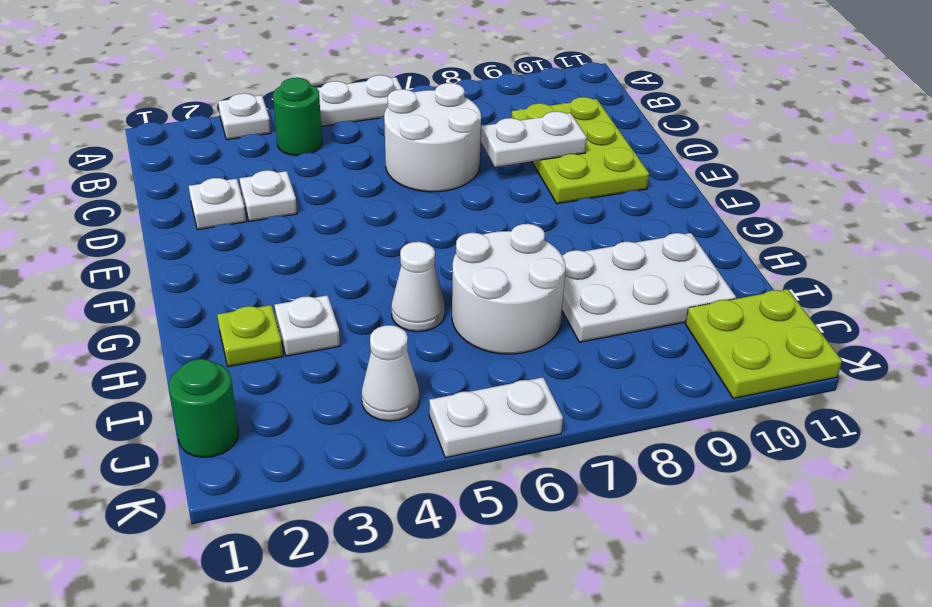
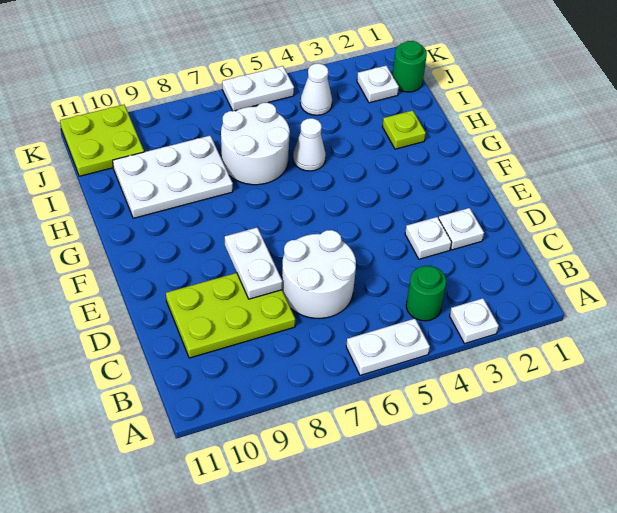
lime 2x3 plate [511,97,649,204] -> lime 2x3 plate turned to [166,273,295,358]
white 1x2 plate [481,111,587,167] -> white 1x2 plate turned to [225,228,283,299]
white 1x1 plate [275,295,340,356] -> white 1x1 plate moved to [357,65,399,103]

